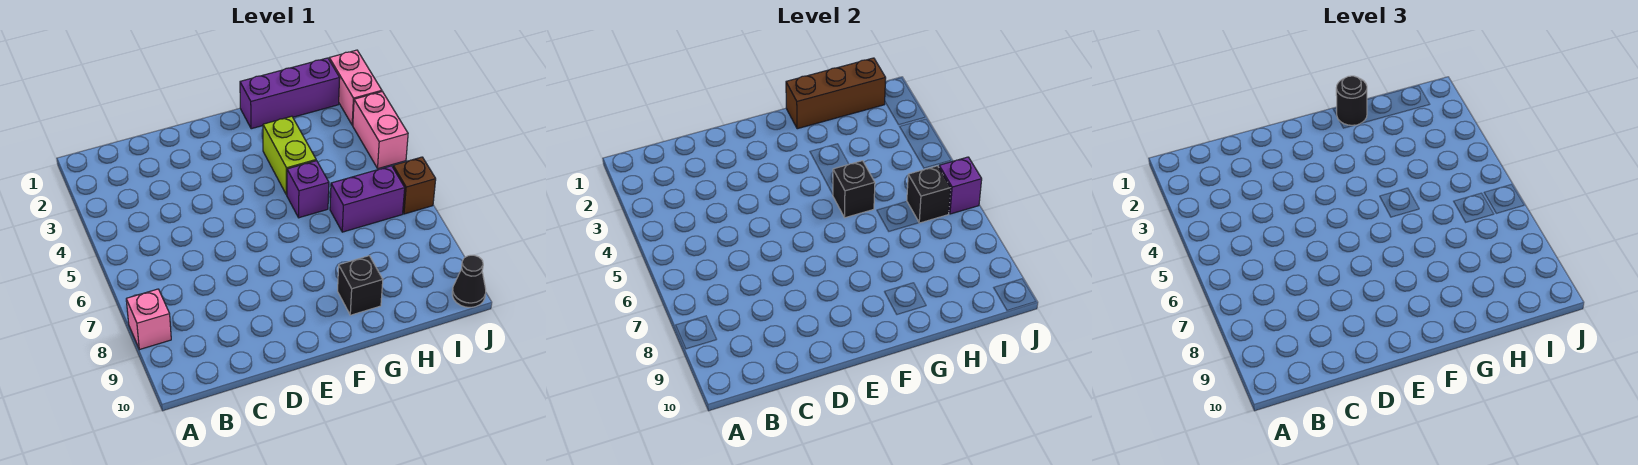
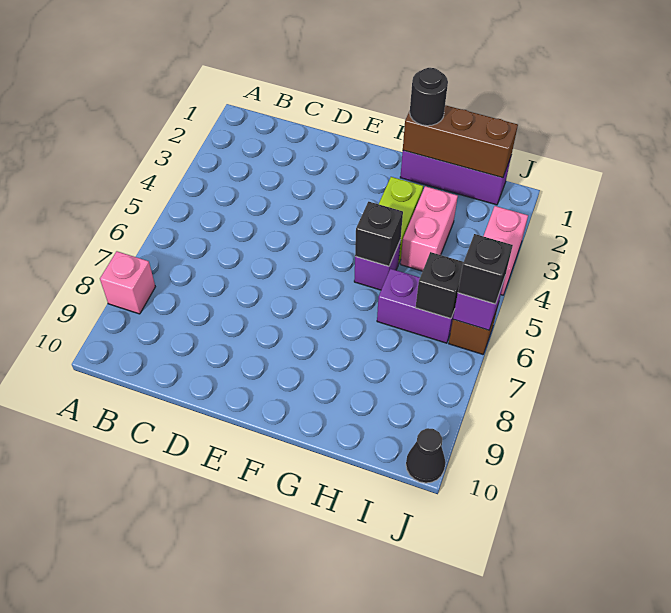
black 1x1 brick [338,256,383,315] -> black 1x1 brick moved to [458,234,513,304]
pink 1x2 brick [329,50,382,125] -> pink 1x2 brick moved to [401,186,458,271]

